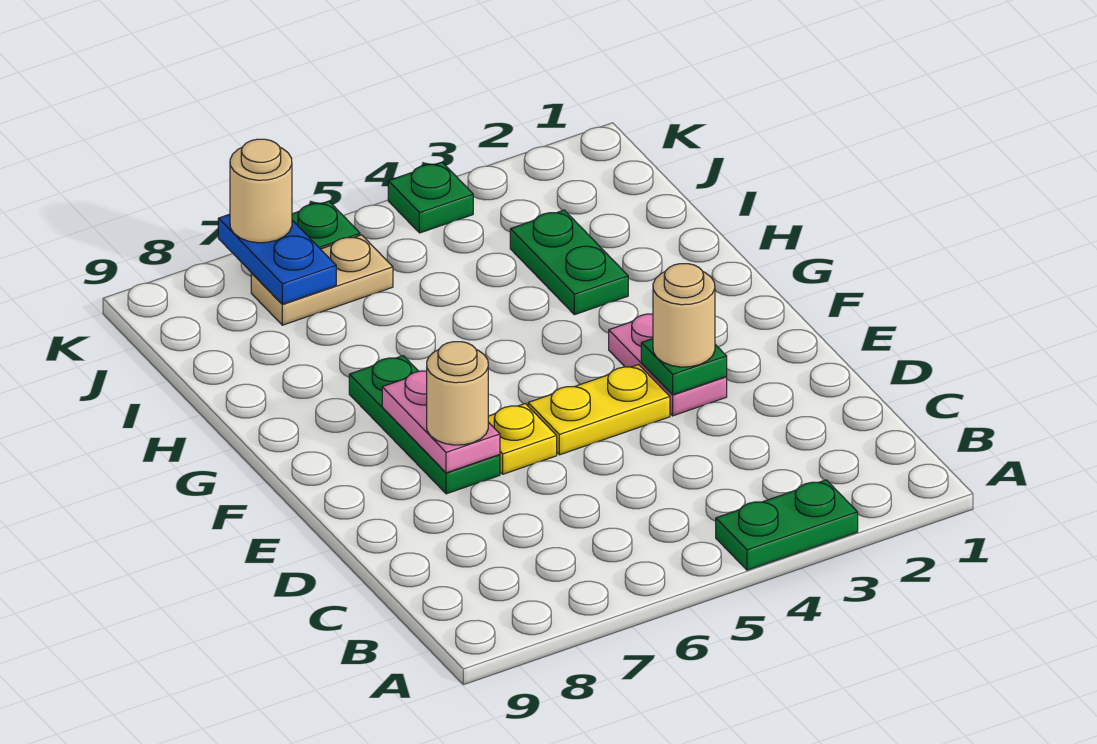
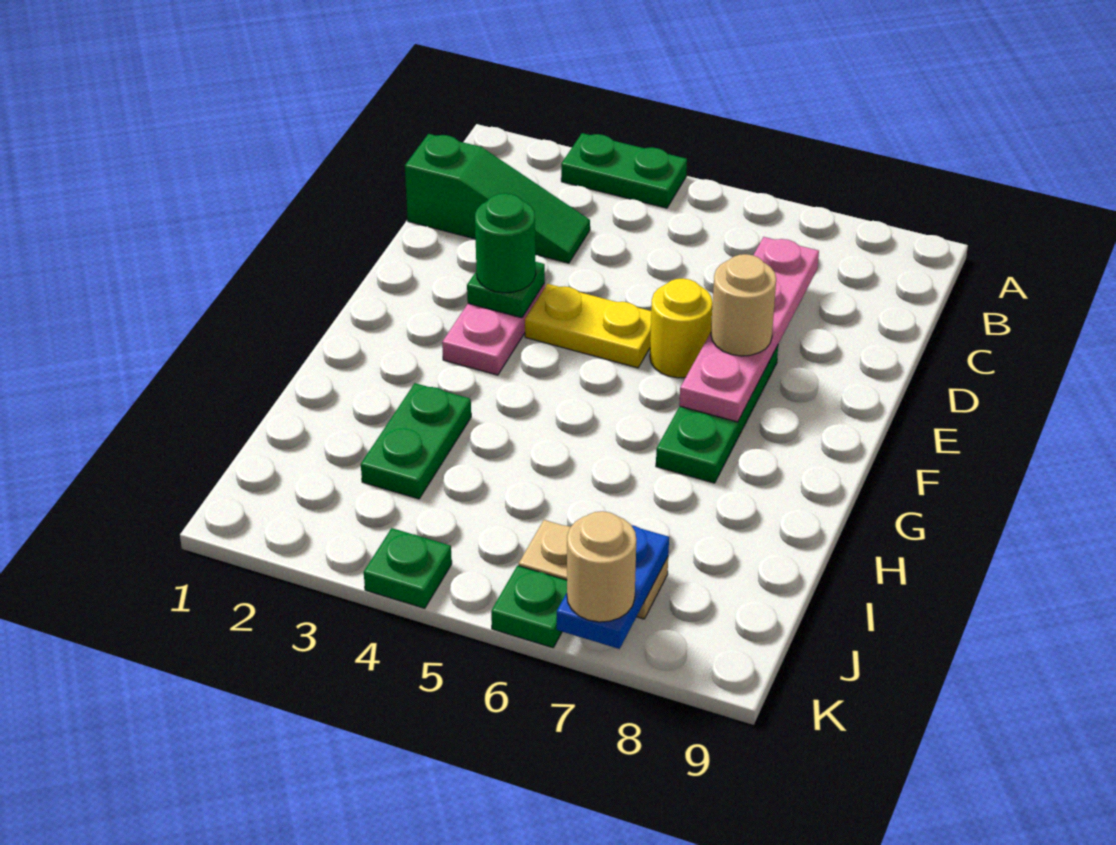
none -> green 1x3 slope [405,134,590,263]
tan 1x1 round brick [653,264,715,367] -> green 1x1 round brick [475,193,536,293]
yellow 1x1 plate [488,404,557,474] -> yellow 1x1 round brick [650,278,713,378]
pink 1x2 plate [382,371,500,473] -> pink 1x4 plate [679,237,819,422]

